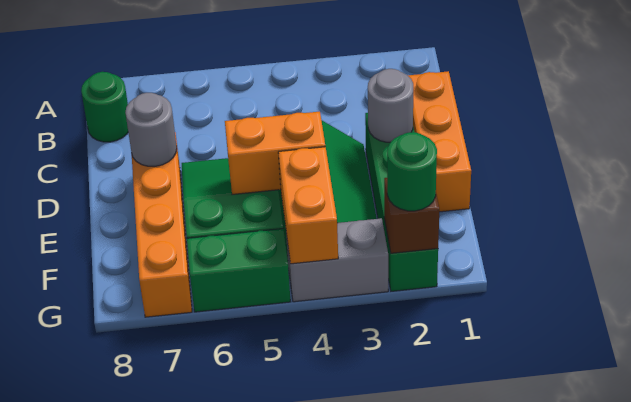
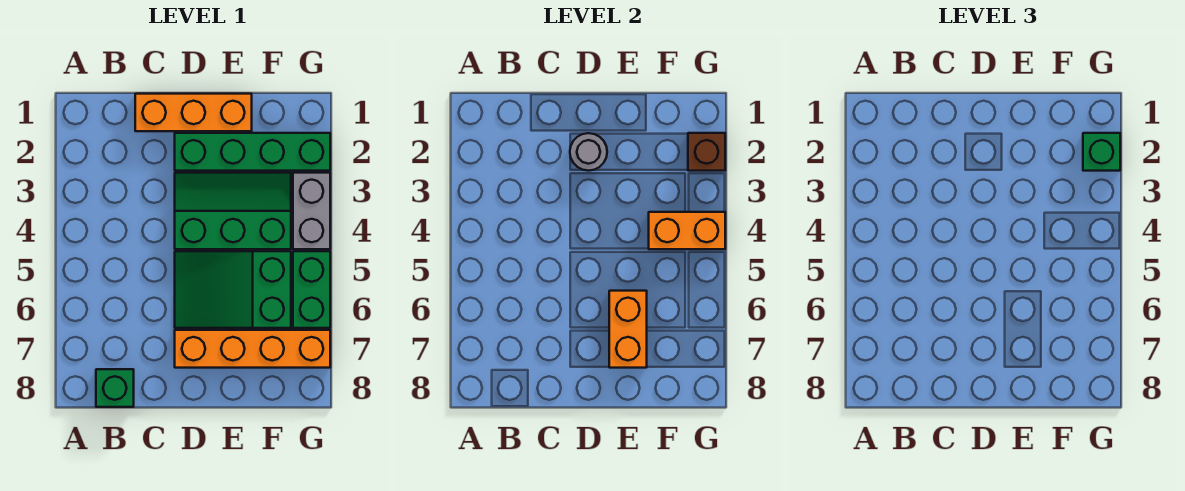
green 1x1 round brick [81,72,128,142] -> green 1x1 brick [96,369,134,407]
grey 1x1 round brick [125,93,177,166] -> none
orange 1x2 brick [225,112,325,194] -> orange 1x2 brick moved to [609,291,647,368]
green 1x1 round brick [387,132,437,211] -> green 1x1 brick [1083,133,1120,171]

